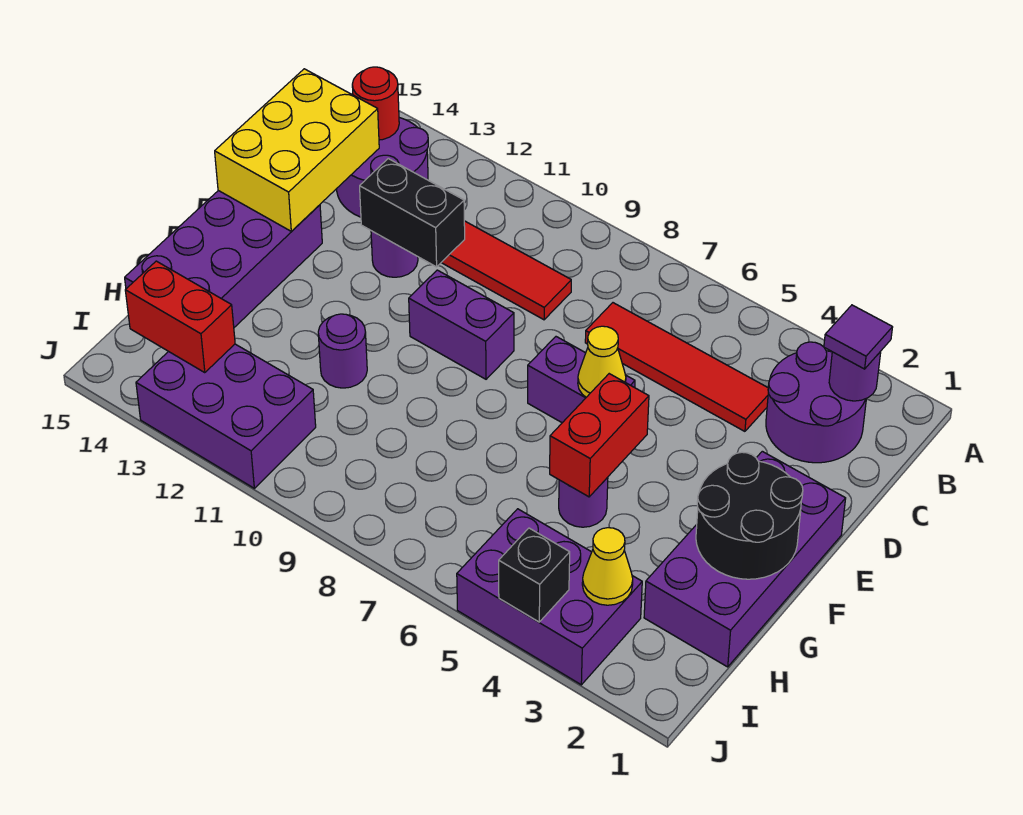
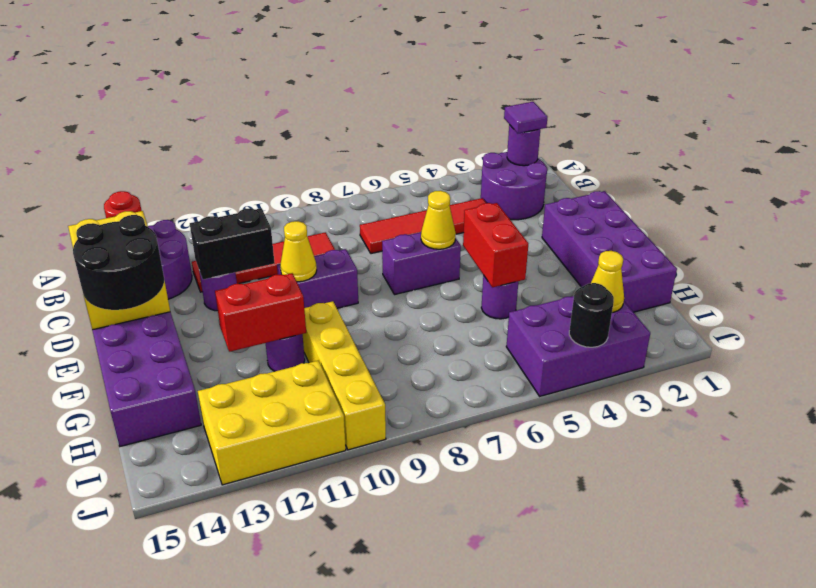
none -> yellow 1x1 cone [280,221,317,282]
black 2x2 round brick [696,452,803,579] -> black 2x2 round brick moved to [73,215,164,310]
none -> yellow 1x4 brick [303,301,386,450]
purple 2x3 brick [136,344,316,488] -> yellow 2x3 brick [198,361,346,485]
red 1x2 brick [125,261,235,373] -> red 1x2 brick moved to [215,273,306,352]
black 1x1 brick [499,528,570,622] -> black 1x1 round brick [569,283,614,347]

